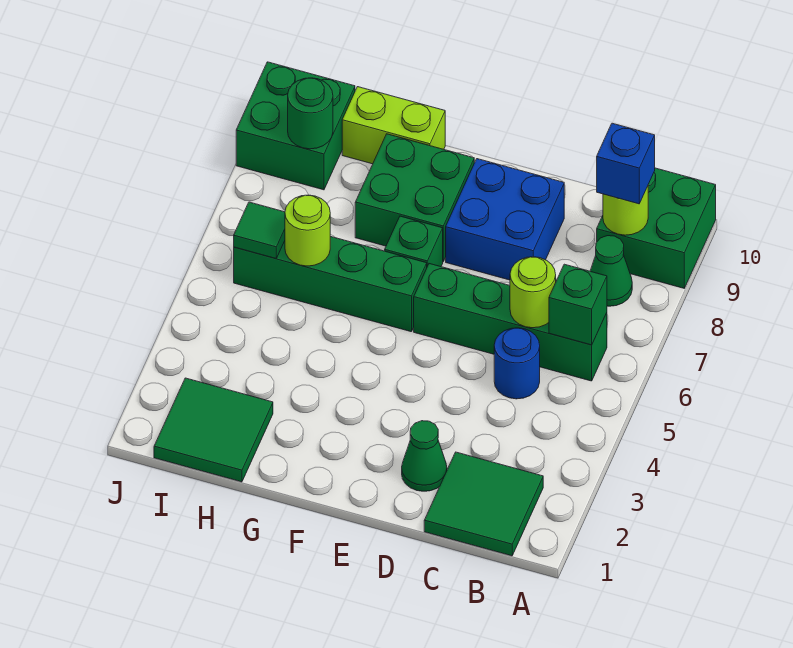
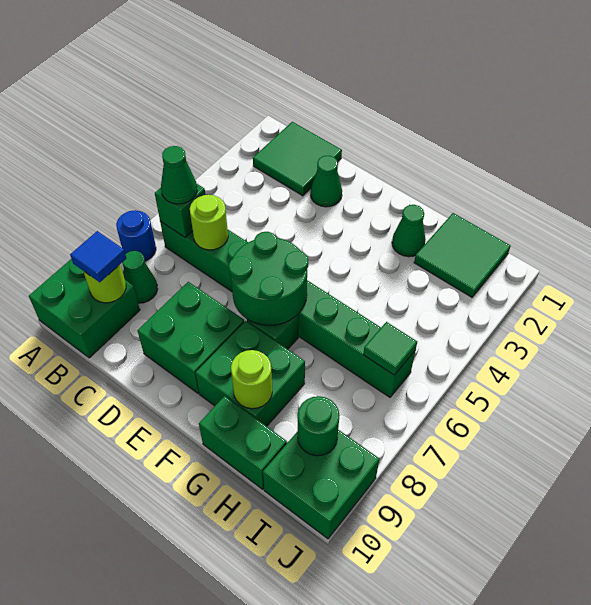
none -> green 1x1 cone [161,146,197,204]
blue 1x1 brick [597,123,655,204] -> blue 1x1 tile [70,231,126,282]
blue 1x1 round brick [494,328,540,399] -> blue 1x1 round brick moved to [116,210,156,261]
blue 2x2 brick [446,159,564,280] -> green 2x2 brick [137,282,244,393]
none -> green 2x2 round brick [229,232,308,325]
none -> green 1x1 cone [392,205,426,257]
lime 1x2 brick [342,87,445,164] -> green 1x2 brick [199,396,287,489]
lime 1x1 round brick [285,195,330,266] -> lime 1x1 round brick moved to [231,350,272,409]

